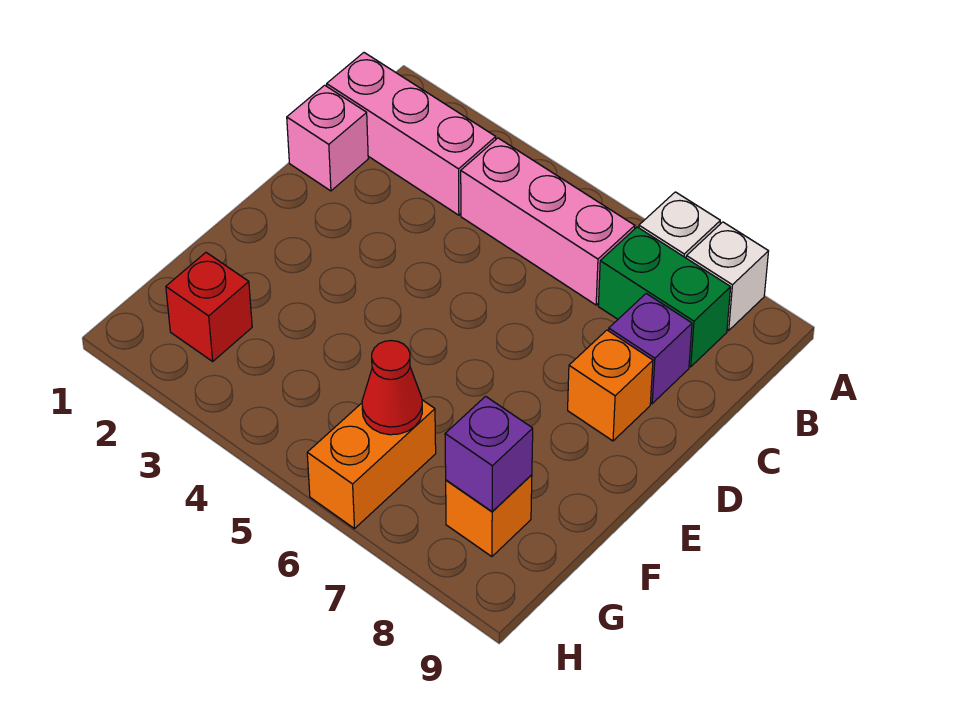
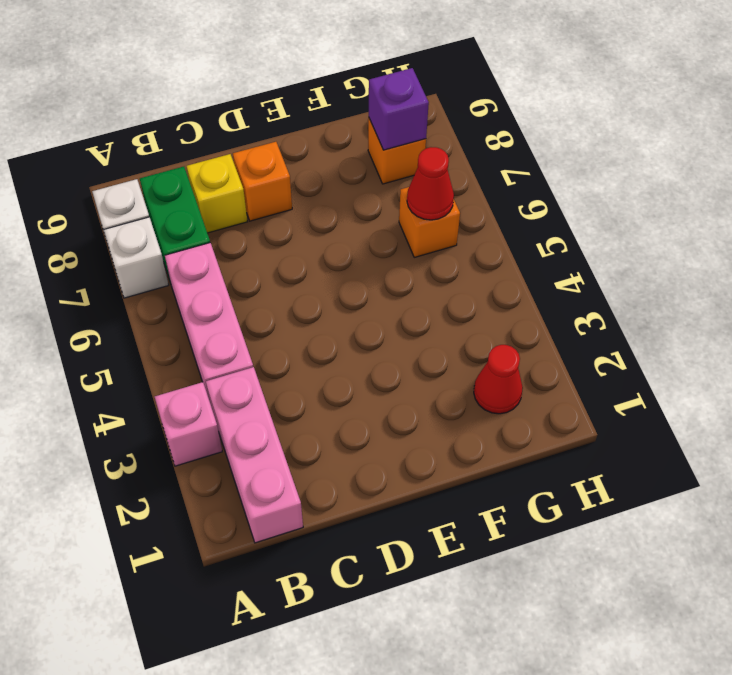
pink 1x1 brick [287,85,368,191] -> pink 1x1 brick moved to [155,382,222,466]
purple 1x1 brick [609,294,692,404] -> yellow 1x1 brick [187,154,247,233]
red 1x1 brick [166,253,252,361] -> red 1x1 cone [474,345,523,414]
orange 1x2 brick [307,400,436,529] -> orange 1x1 brick [399,187,460,257]

